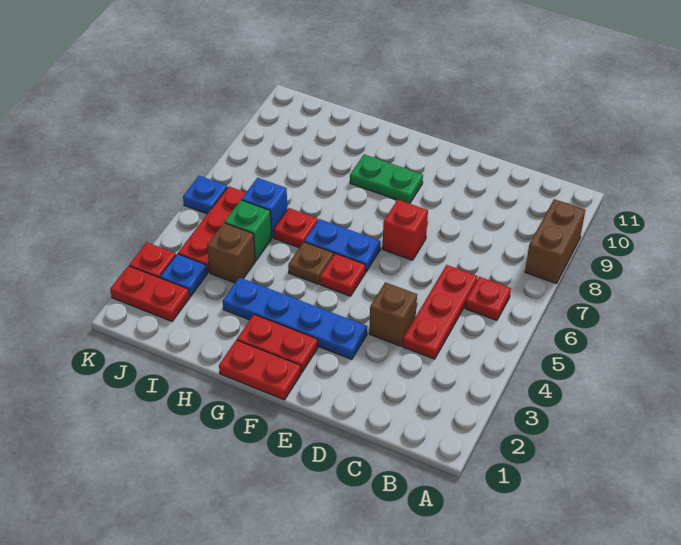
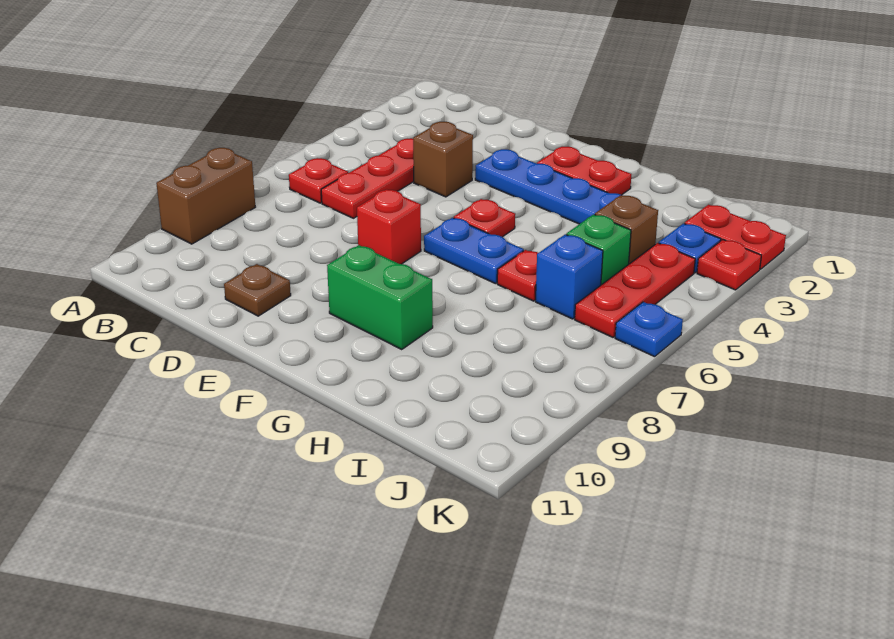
red 1x2 plate [219,340,301,400] -> none
green 1x2 plate [350,154,423,203] -> green 1x2 brick [327,245,433,350]
brown 1x1 plate [288,242,334,284] -> brown 1x1 plate moved to [224,264,291,316]

